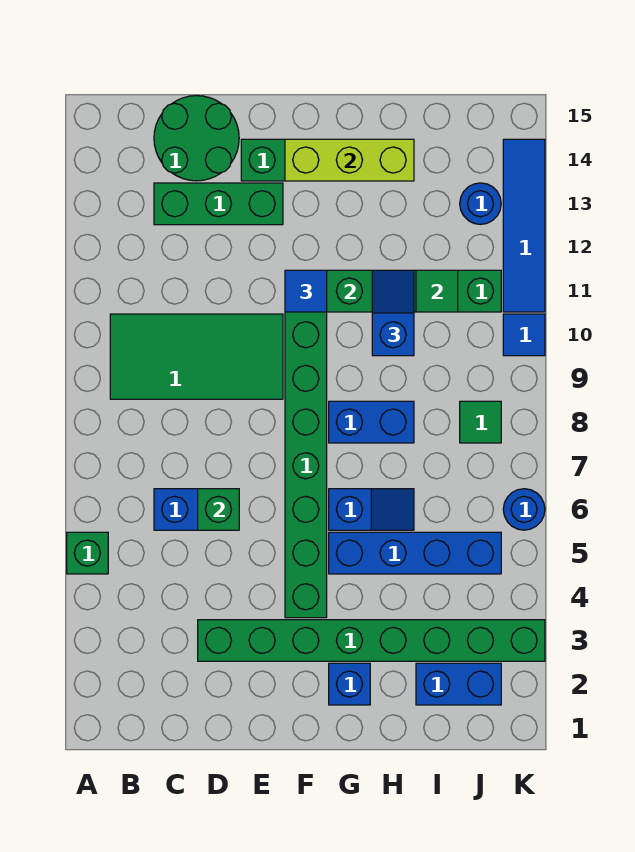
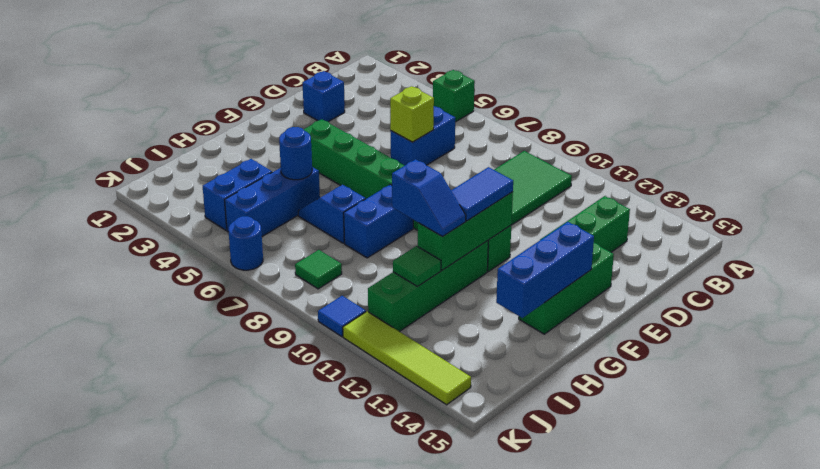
green 2x2 round brick [154,96,239,181] -> none
green 1x8 brick [198,620,545,661] -> none
green 1x1 brick [198,489,239,530] -> lime 1x1 brick [390,86,434,142]
blue 1x1 tile [285,270,327,312] -> blue 1x2 tile [451,167,513,221]
lime 1x3 brick [285,139,414,181] -> blue 1x3 brick [496,222,594,318]
blue 1x1 brick [329,663,370,705] -> blue 1x1 brick moved to [303,71,345,122]
blue 1x4 brick [329,532,501,574] -> blue 1x3 brick [225,167,320,236]
blue 1x2 slope [329,489,414,530] -> blue 1x2 slope turned to [298,185,366,243]
blue 1x2 brick [416,663,501,705] -> blue 1x2 brick moved to [203,159,272,230]
blue 1x1 round brick [460,183,501,224] -> blue 1x1 round brick moved to [279,127,312,180]
blue 1x4 tile [503,139,545,312] -> lime 1x4 tile [343,311,471,405]

